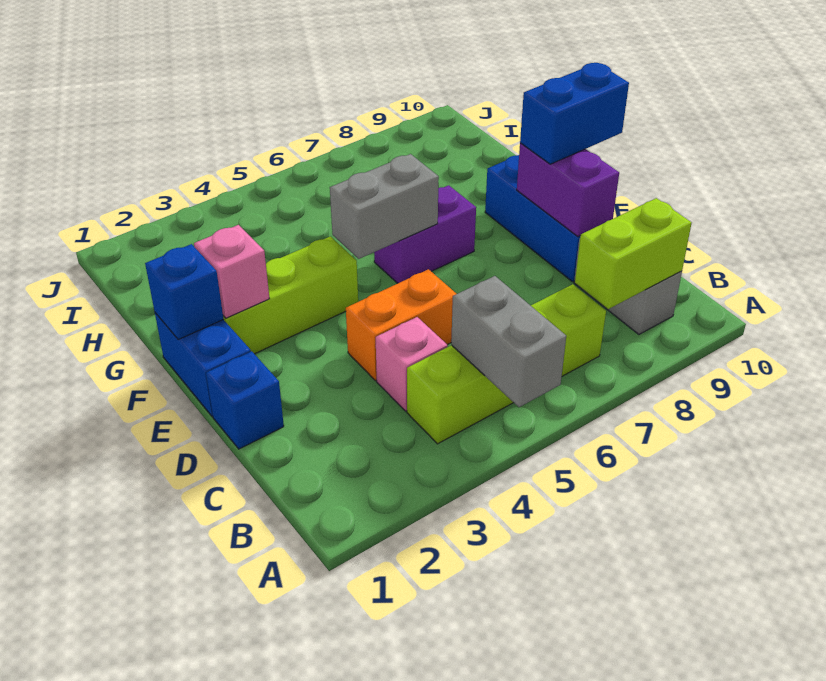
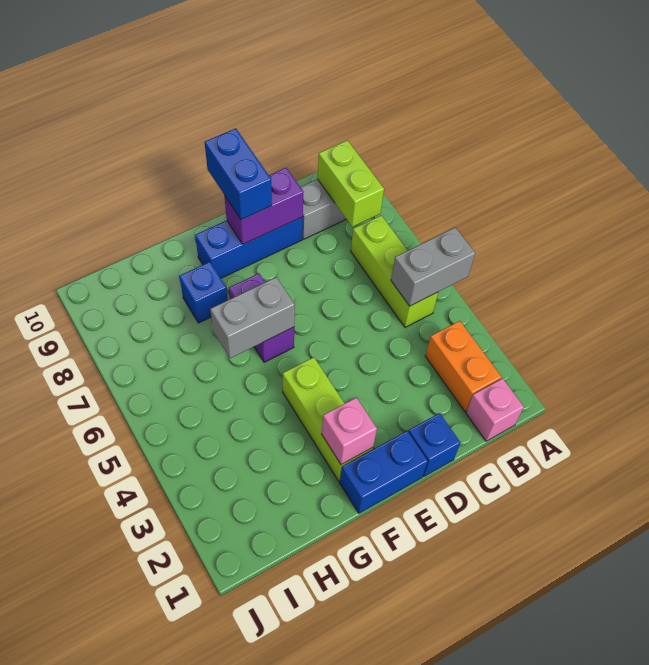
lime 1x4 brick [407,284,606,444] -> lime 1x3 brick [351,215,438,327]
pink 1x1 brick [376,317,448,411] -> pink 1x1 brick moved to [466,378,524,441]
orange 1x2 brick [346,269,456,381] -> orange 1x2 brick moved to [425,321,501,412]
blue 1x1 brick [145,244,224,340] -> blue 1x1 brick moved to [179,262,227,323]
grey 1x2 brick [330,154,439,259] -> grey 1x2 brick turned to [210,277,295,358]

